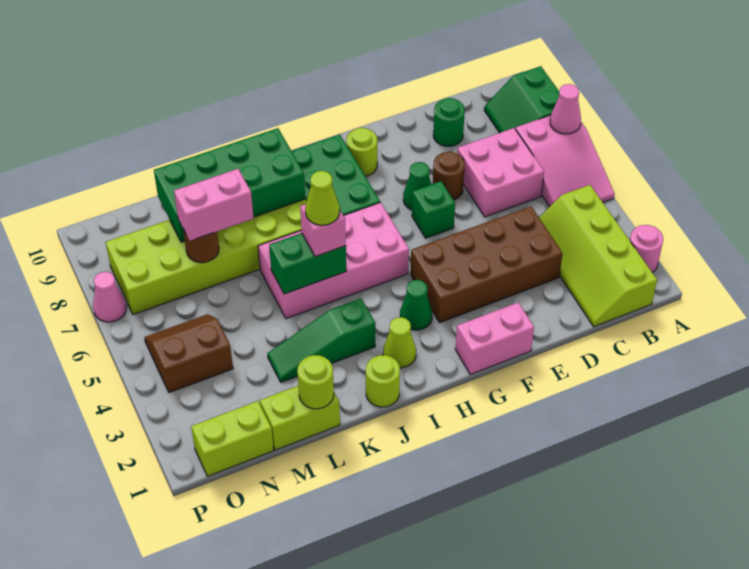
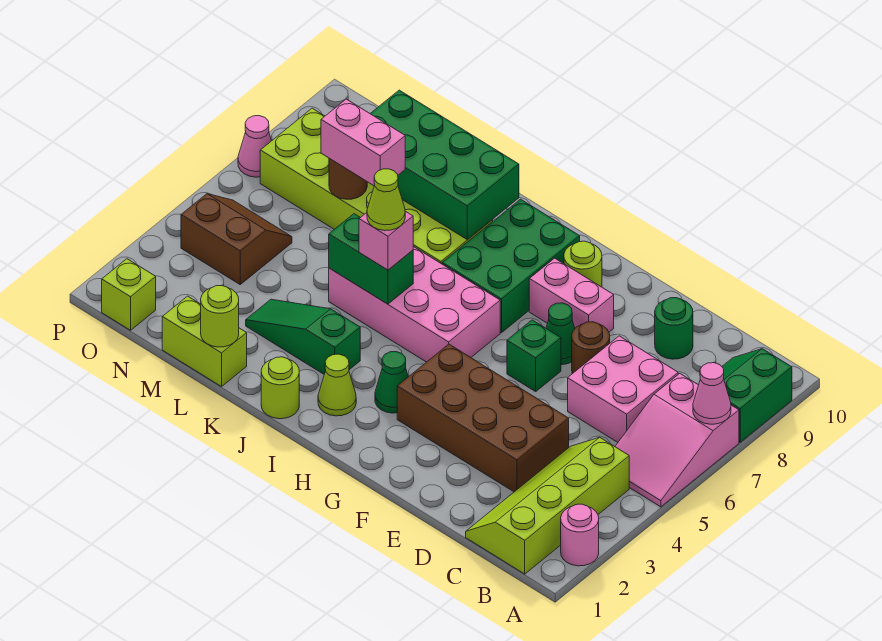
pink 1x2 brick [455,303,534,374] -> pink 1x2 brick moved to [529,258,614,332]
lime 1x2 brick [191,401,274,476] -> lime 1x1 brick [102,259,156,330]

